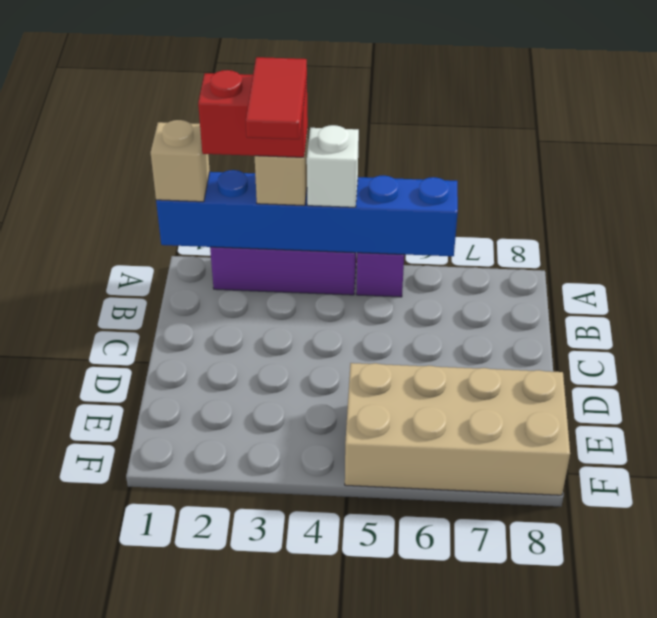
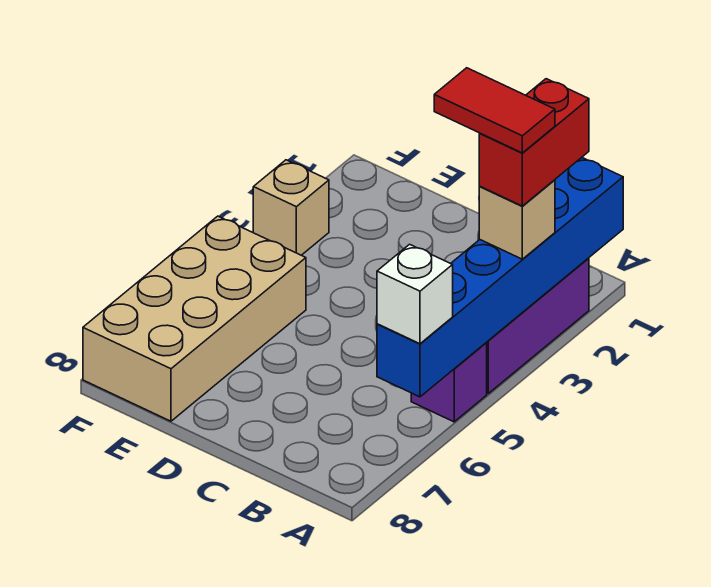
tan 1x1 brick [151,120,210,202] -> tan 1x1 brick moved to [253,160,329,255]
white 1x1 brick [307,125,359,207] -> white 1x1 brick moved to [377,244,453,344]

